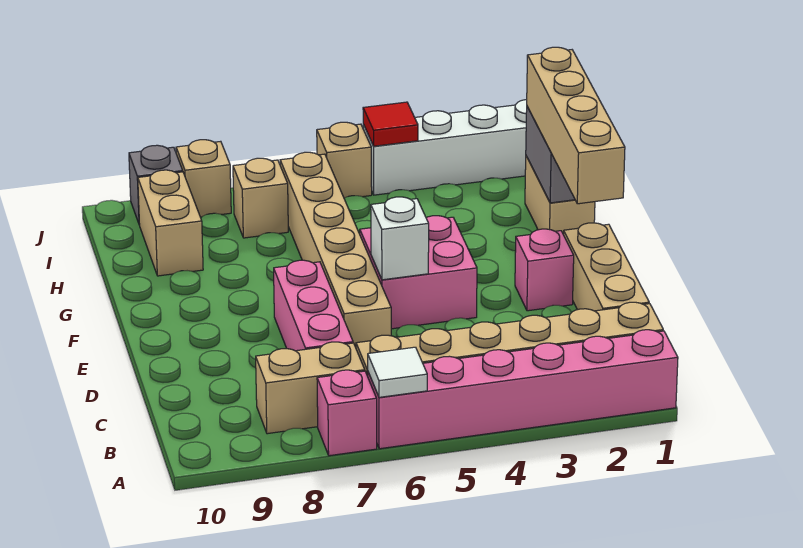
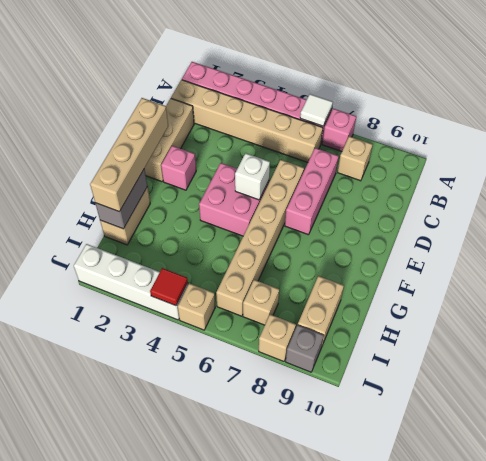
tan 1x2 brick [256,342,365,434] -> tan 1x1 brick [338,136,373,181]

